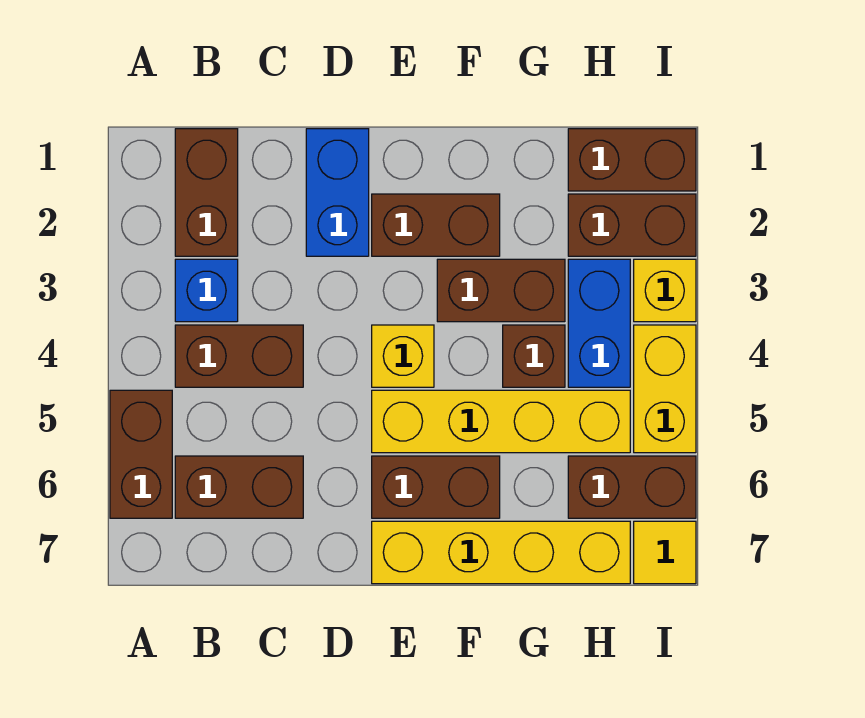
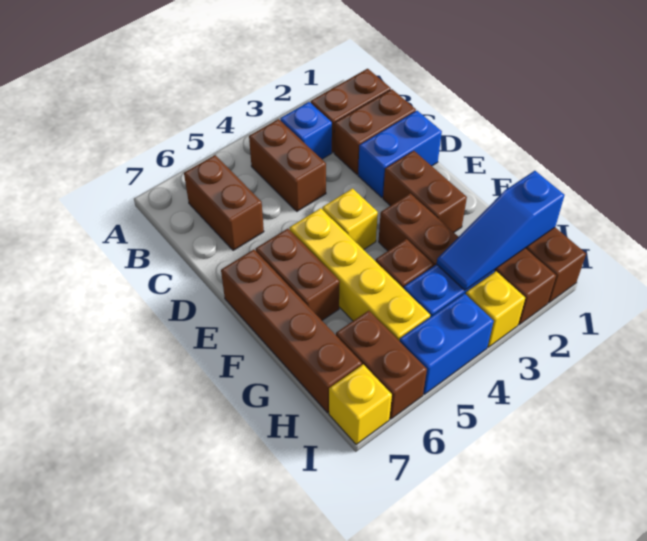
brown 1x2 brick [110,390,172,518] -> brown 1x2 brick moved to [334,89,416,175]
yellow 1x4 brick [372,521,630,584] -> brown 1x4 brick [221,250,362,413]
none -> blue 1x3 slope [437,171,565,290]
yellow 1x2 brick [634,325,696,453] -> blue 1x2 brick [400,293,494,394]
yellow 1x1 tile [634,521,696,584] -> yellow 1x1 brick [329,364,392,444]

